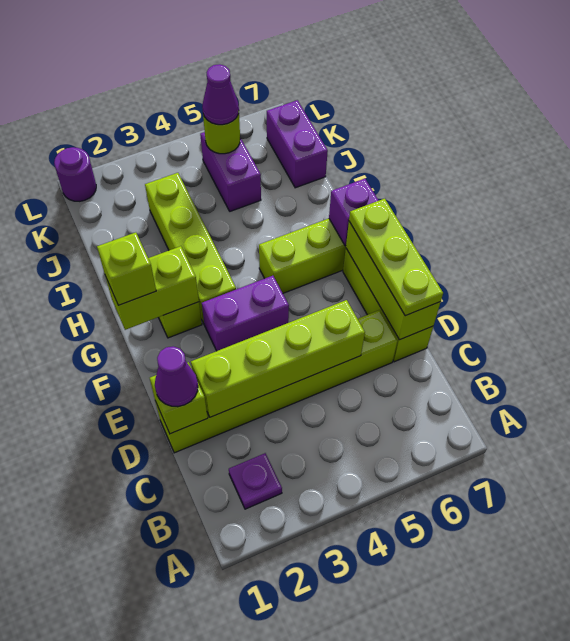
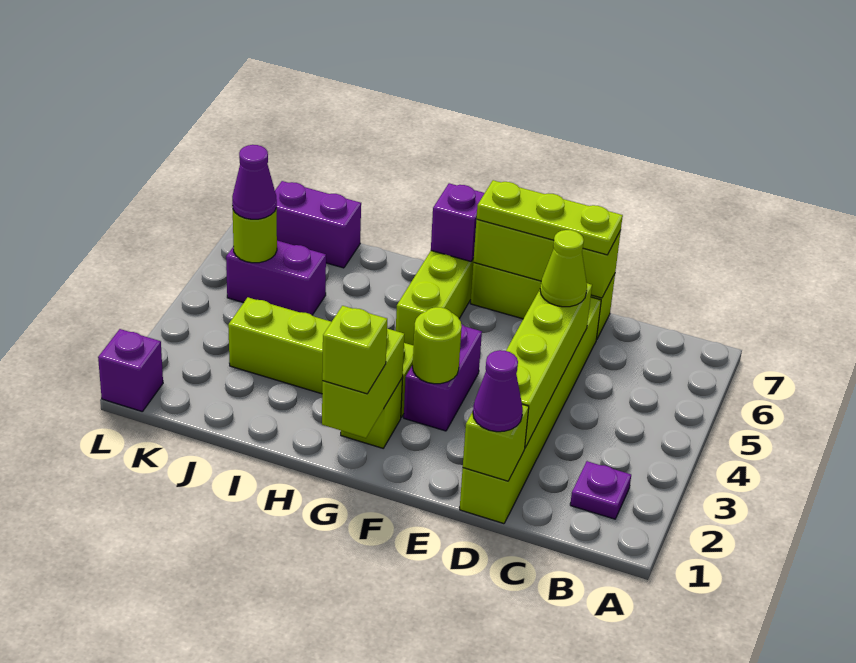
none -> lime 1x1 cone [540,230,587,307]
none -> lime 1x1 round brick [413,307,462,384]
purple 1x1 round brick [54,147,96,201] -> purple 1x1 brick [98,329,163,412]

